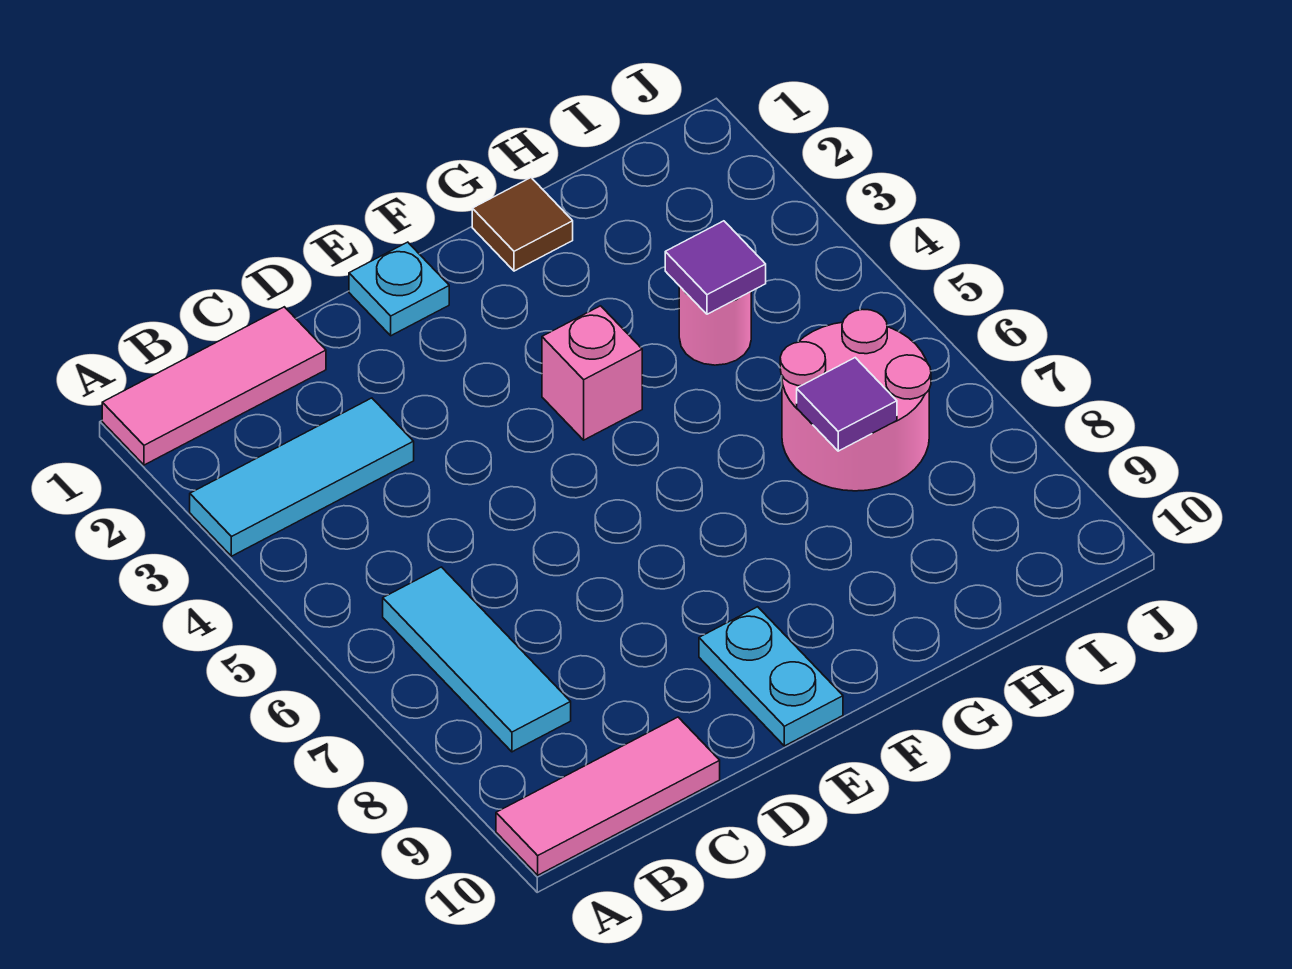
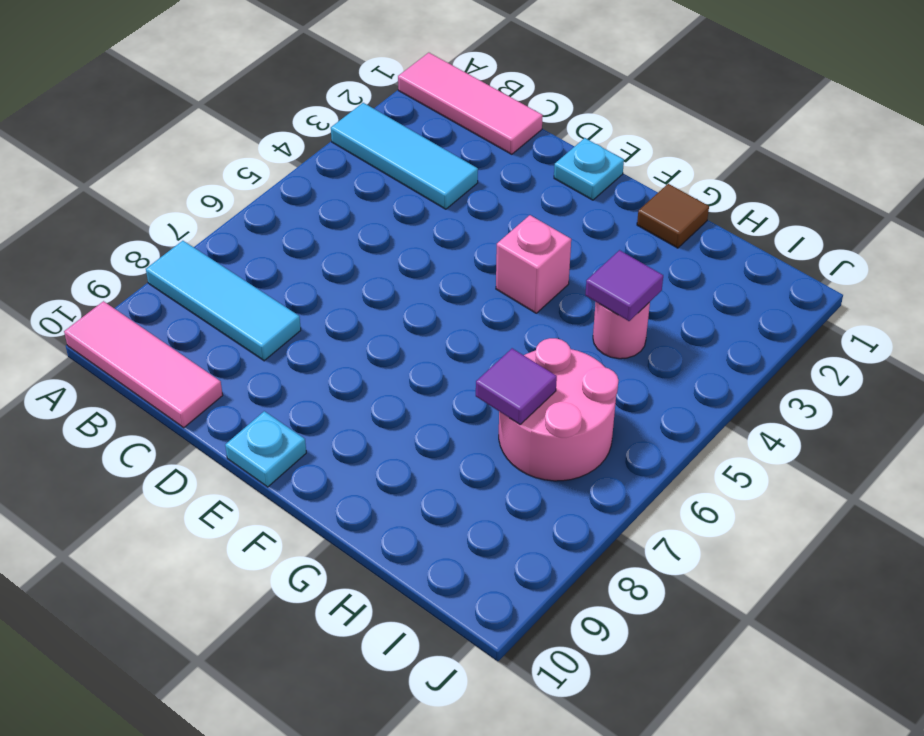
cyan 1x3 tile [383,567,571,752] -> cyan 1x3 tile turned to [146,241,301,361]
cyan 1x2 plate [699,607,843,746] -> cyan 1x1 plate [225,411,306,487]

